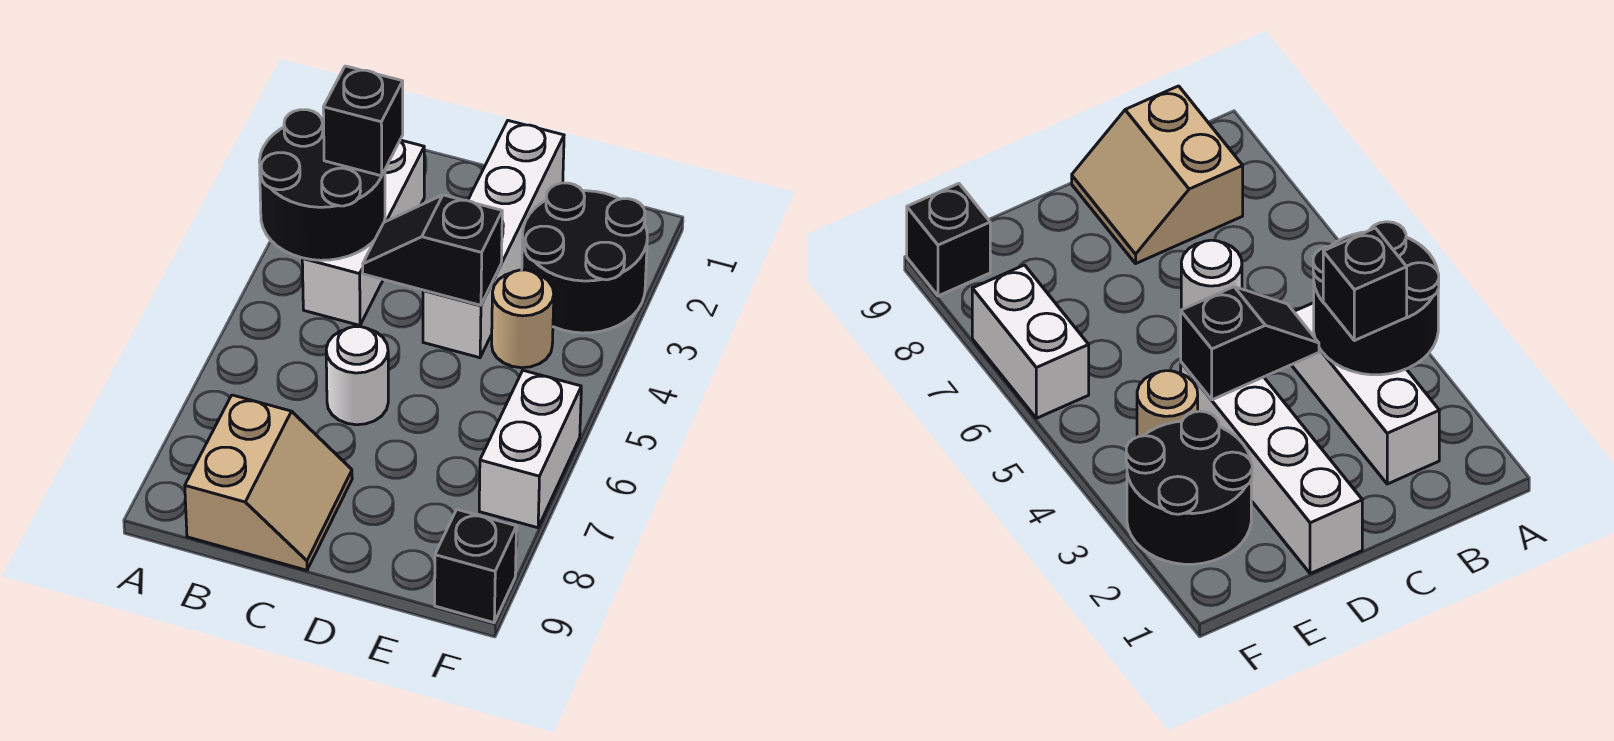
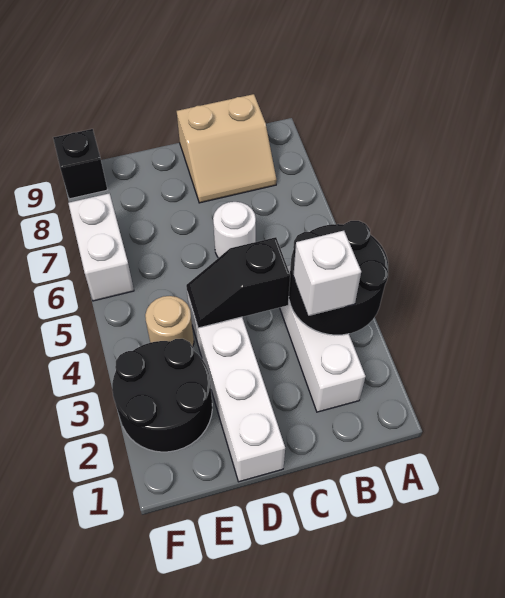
black 1x1 brick [323,66,403,176] -> white 1x1 brick [293,231,361,316]
tan 2x2 slope [185,395,352,570] -> tan 2x2 slope turned to [177,94,277,203]
black 1x2 slope [363,195,502,305] -> black 1x2 slope turned to [186,237,290,328]

